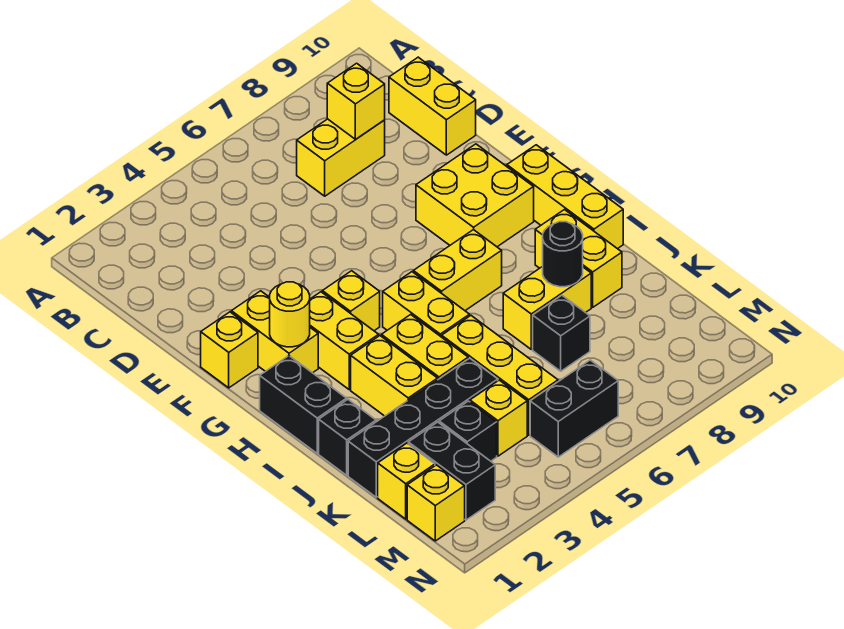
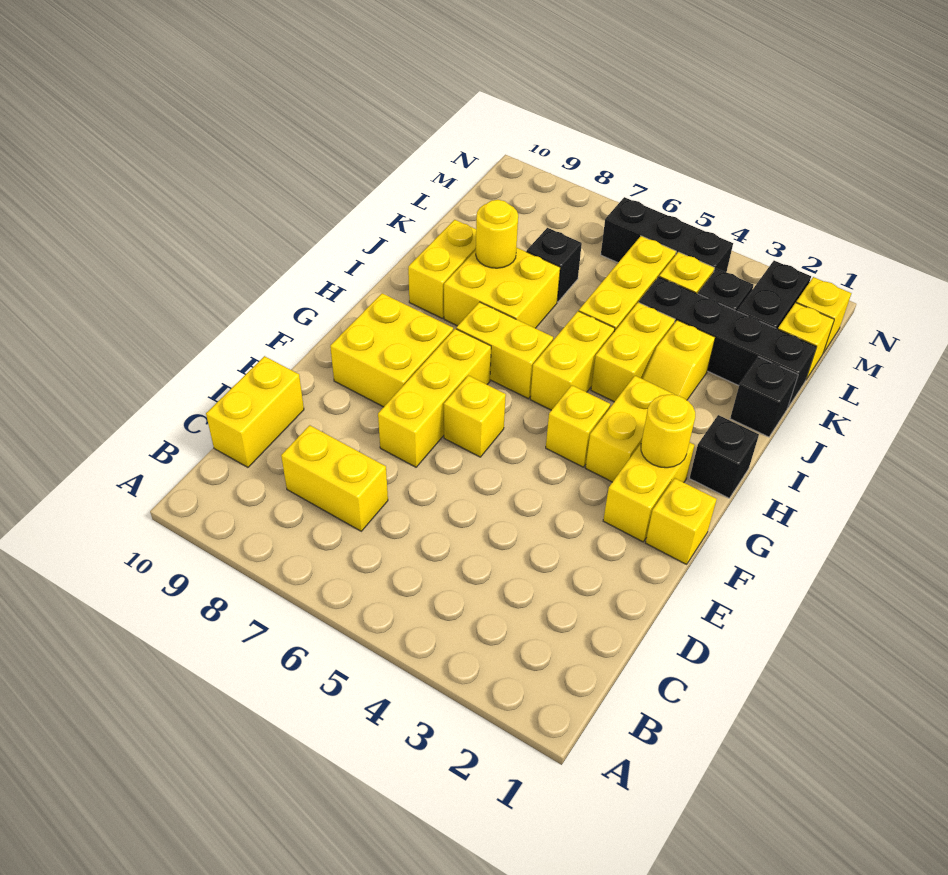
yellow 1x1 brick [327,63,385,139] -> yellow 1x1 brick moved to [444,376,506,457]
yellow 1x3 brick [507,145,623,249] -> yellow 1x3 brick moved to [378,329,491,467]
black 1x2 brick [260,356,347,453] -> black 1x1 brick [689,415,759,498]
yellow 1x2 brick [351,336,438,416] -> yellow 1x2 slope [642,320,715,400]
yellow 1x2 brick [503,266,591,349] -> yellow 2x2 brick [444,248,560,328]
black 1x1 round brick [543,222,583,287] -> yellow 1x1 round brick [476,200,518,268]
black 1x2 brick [530,360,618,457] -> black 1x3 brick [601,197,733,272]

